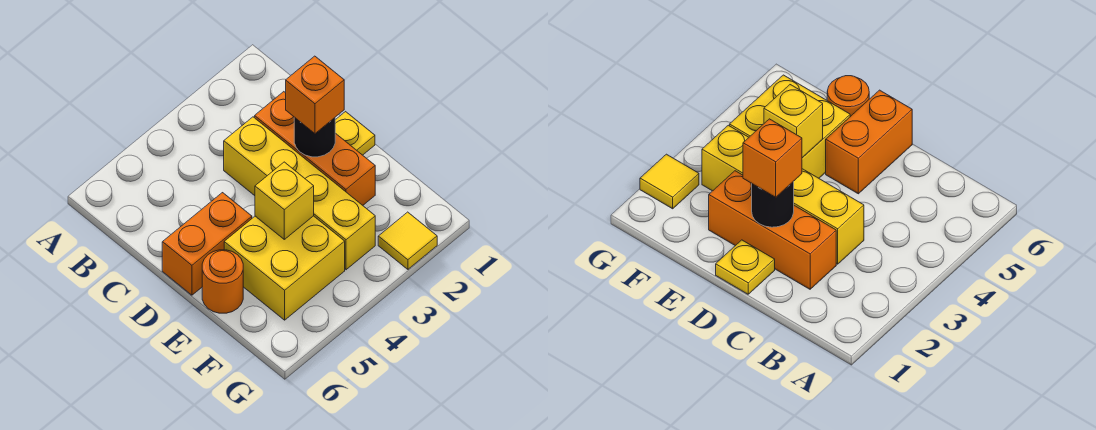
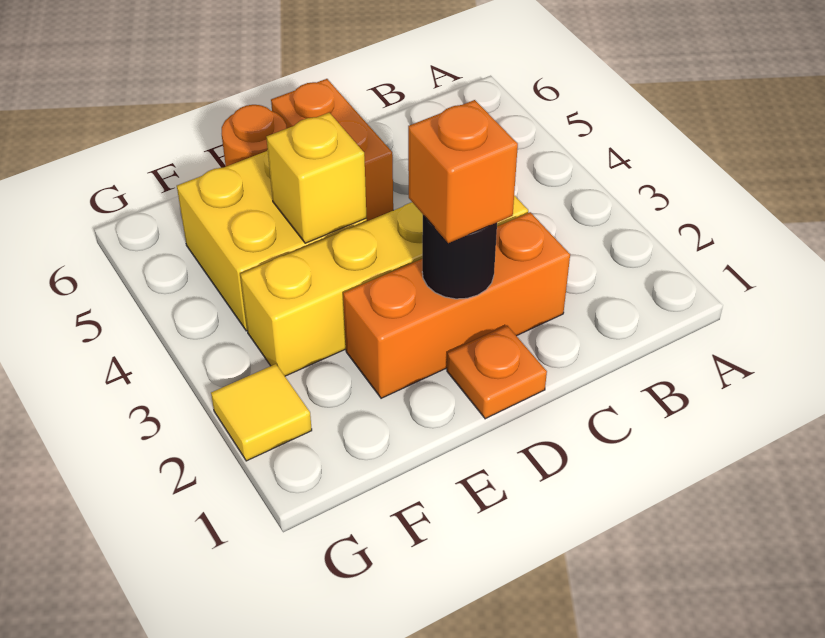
yellow 1x1 plate [335,112,375,155] -> orange 1x1 plate [447,325,547,419]

